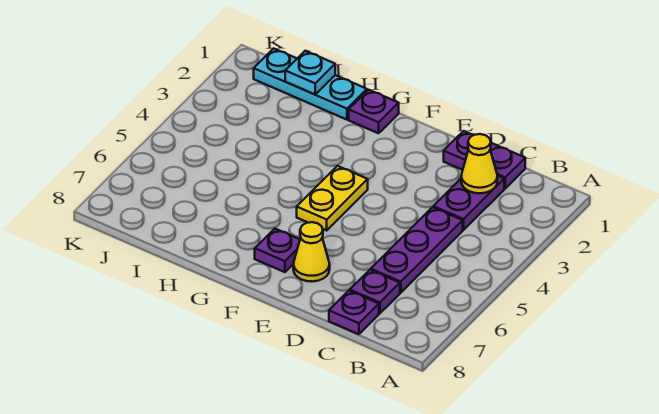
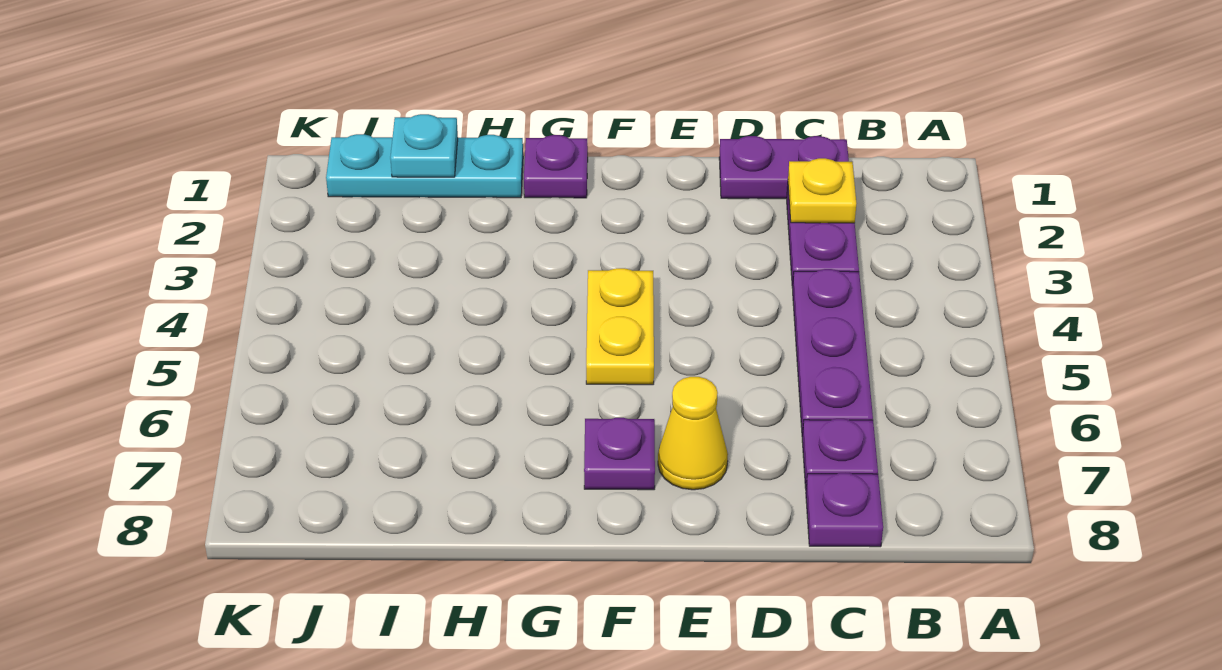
yellow 1x1 cone [461,134,497,193] -> yellow 1x1 plate [788,158,856,223]

